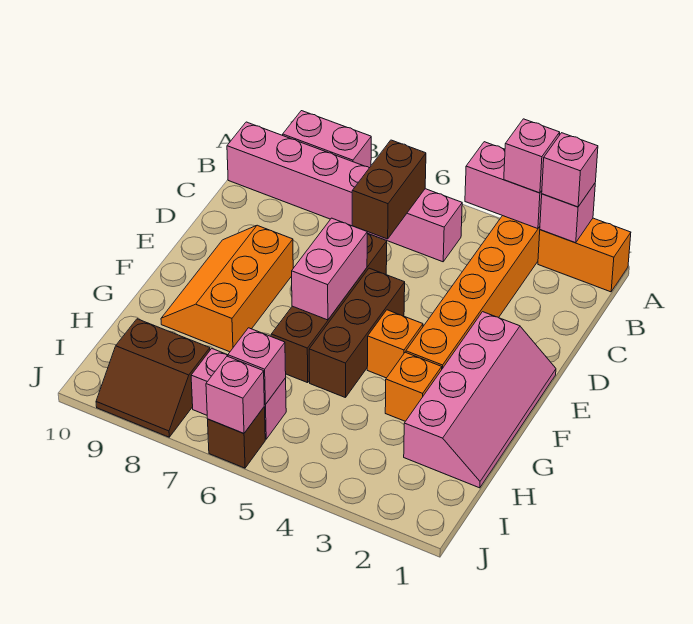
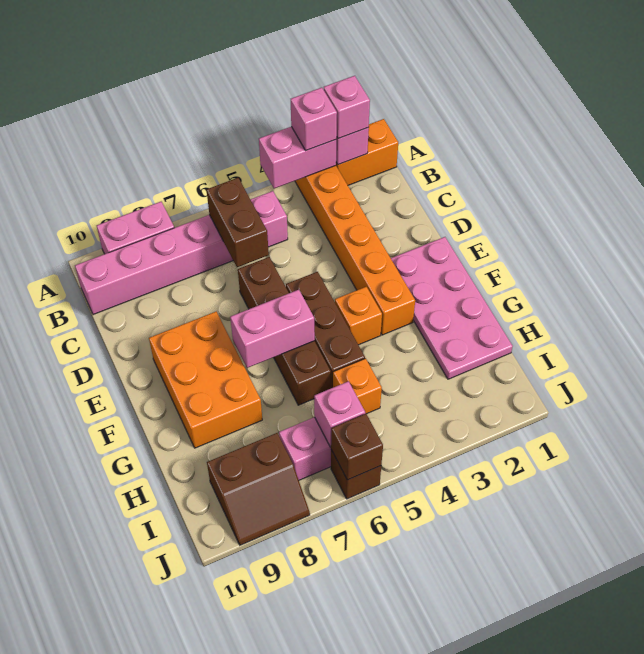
pink 2x4 slope [404,312,556,488] -> pink 2x4 plate [391,237,513,379]
pink 1x2 brick [292,218,368,320] -> pink 1x2 brick turned to [230,290,315,368]
orange 2x3 slope [161,225,293,352] -> orange 2x3 brick [149,312,262,448]
orange 1x1 brick [385,352,442,421] -> orange 1x1 brick moved to [333,358,382,414]
pink 1x1 brick [206,356,265,433] -> brown 1x1 brick [331,414,383,480]

